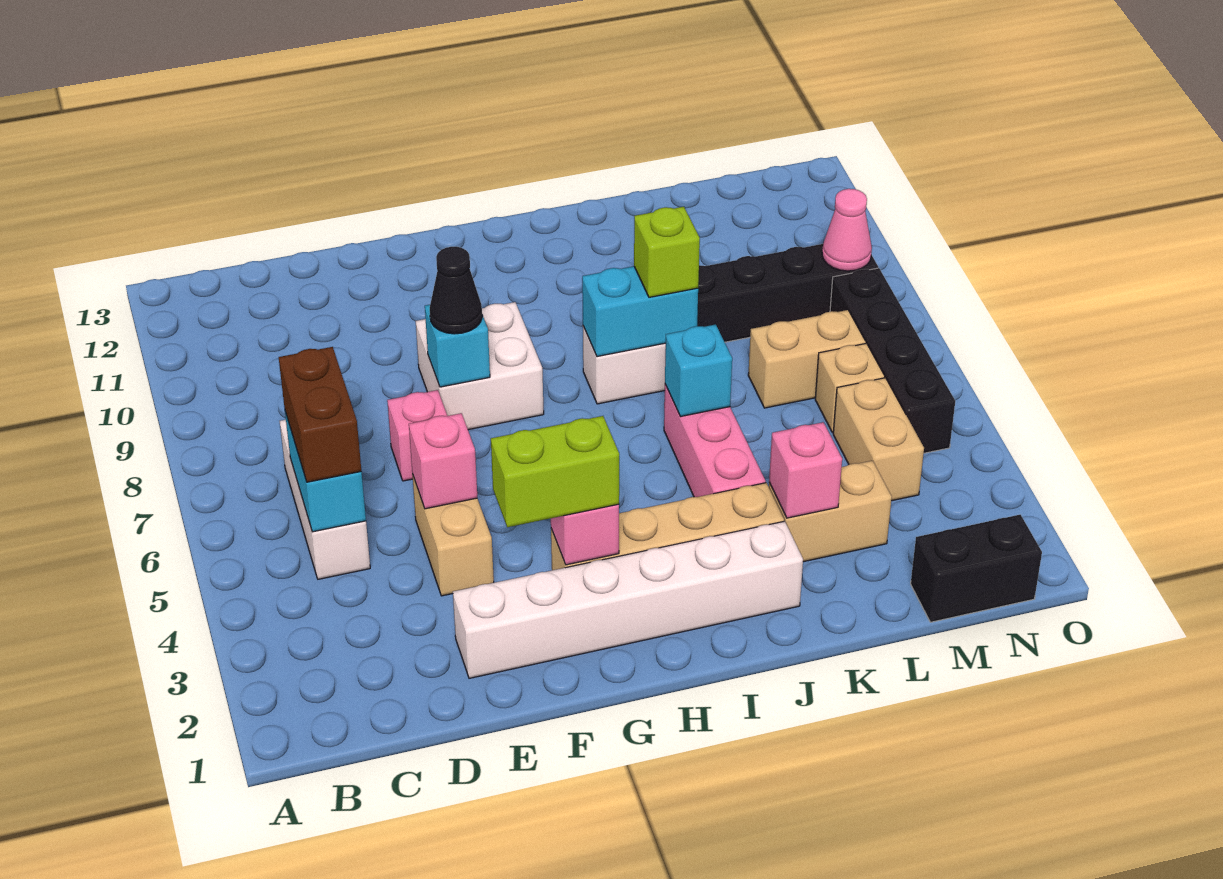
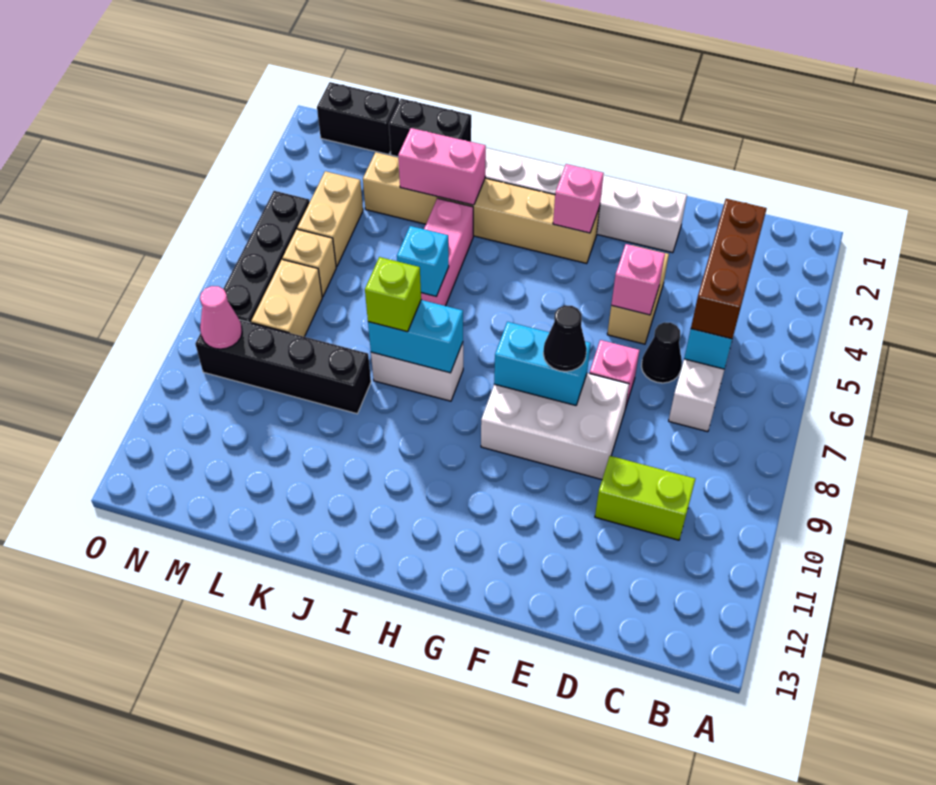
brown 1x2 brick [279,347,361,482] -> brown 1x3 brick [691,199,767,339]
none -> black 1x1 cone [641,322,682,383]
lime 1x2 brick [491,416,619,527] -> lime 1x2 brick moved to [595,456,695,540]
white 2x2 brick [416,302,544,430] -> white 2x3 brick [481,373,629,479]
cyan 1x1 brick [425,305,490,387] -> cyan 1x2 brick [494,322,591,405]
none -> black 1x2 brick [389,99,471,157]
pink 1x1 brick [769,422,842,518] -> pink 1x2 brick [398,128,486,205]
tan 1x2 brick [748,310,866,408] -> tan 1x2 brick turned to [251,260,322,337]

